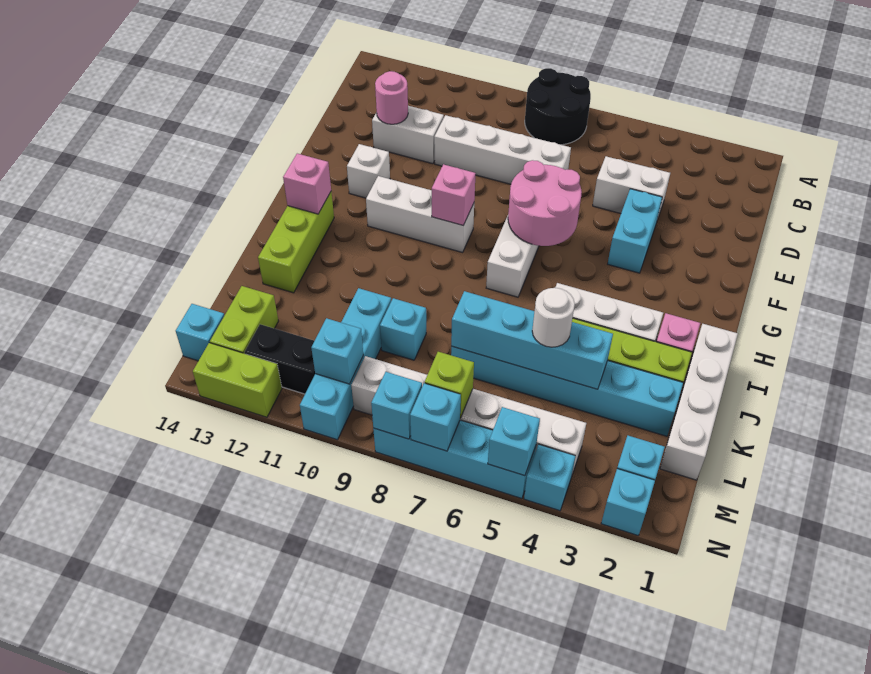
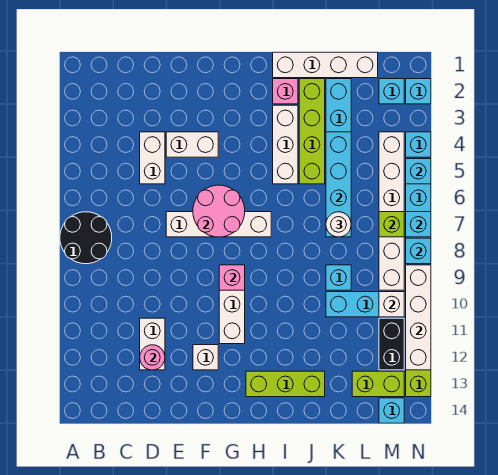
white 1x4 brick [434,115,571,184] -> white 1x4 brick moved to [406,265,431,370]
cyan 1x2 brick [608,189,662,273] -> white 1x2 brick [166,132,218,157]
pink 1x1 brick [283,154,331,214] -> none
white 1x1 round brick [532,288,575,347] -> white 1x1 round brick moved to [326,212,351,237]
cyan 1x1 brick [311,318,363,384] -> white 1x1 brick [379,292,404,317]

